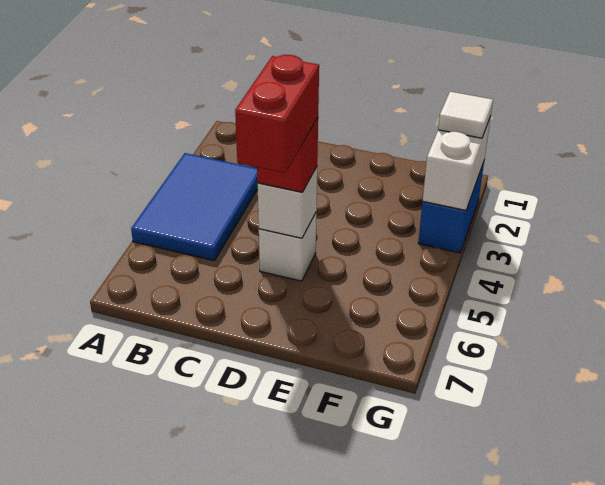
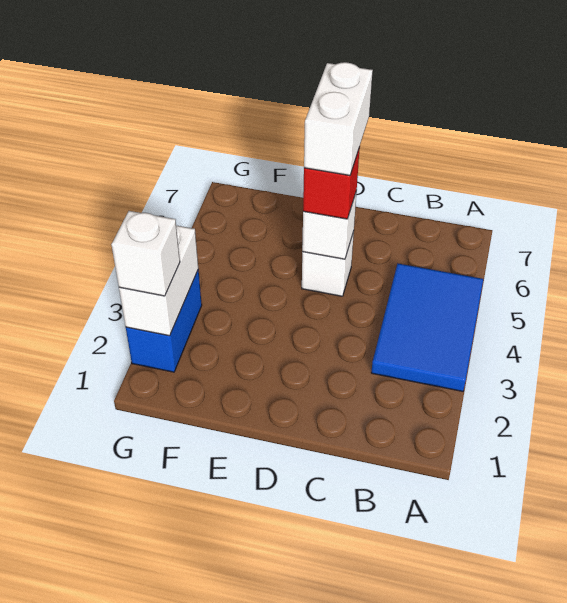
red 1x2 brick [235,55,319,173] -> white 1x2 brick [304,62,373,175]
white 1x1 tile [438,92,493,138] -> white 1x1 brick [111,211,180,296]

